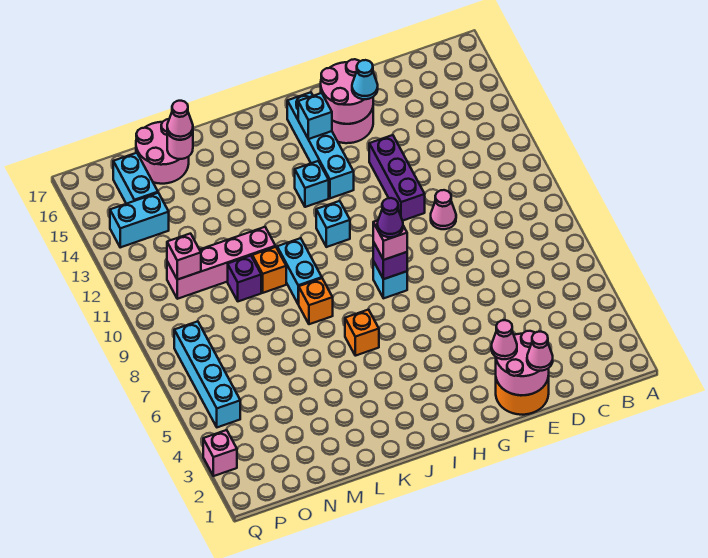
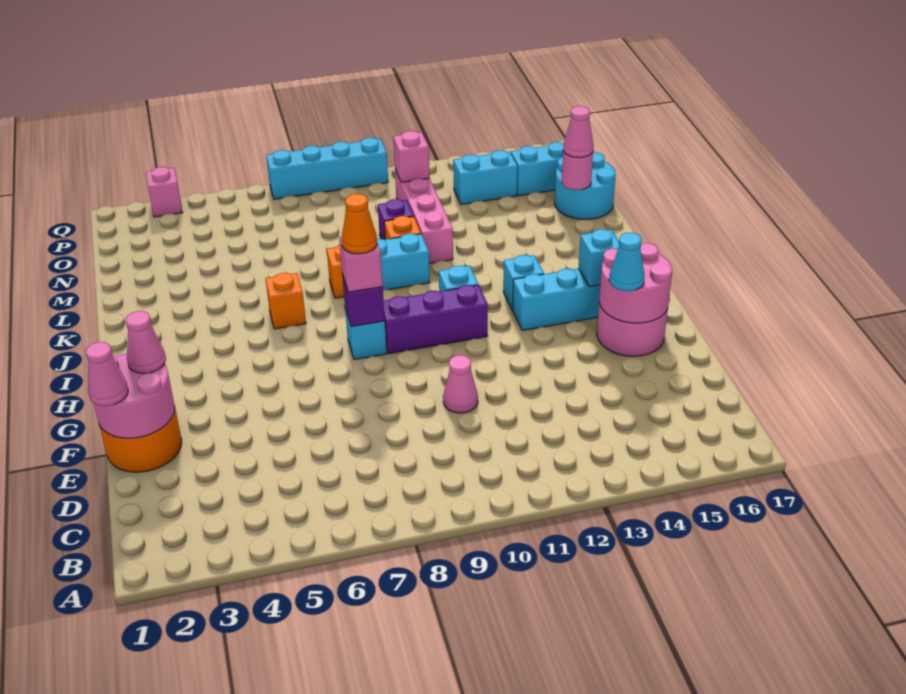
purple 1x3 brick [369,135,425,221] -> purple 1x3 brick moved to [384,285,488,354]
purple 1x1 cone [377,198,403,237] -> orange 1x1 cone [342,194,377,254]
pink 2x2 round brick [136,119,189,184] -> cyan 2x2 round brick [555,153,616,219]
cyan 1x2 brick [110,193,169,247] -> cyan 1x2 brick turned to [453,150,518,204]
cyan 1x4 brick [174,321,240,427] -> cyan 1x4 brick moved to [266,138,388,199]

